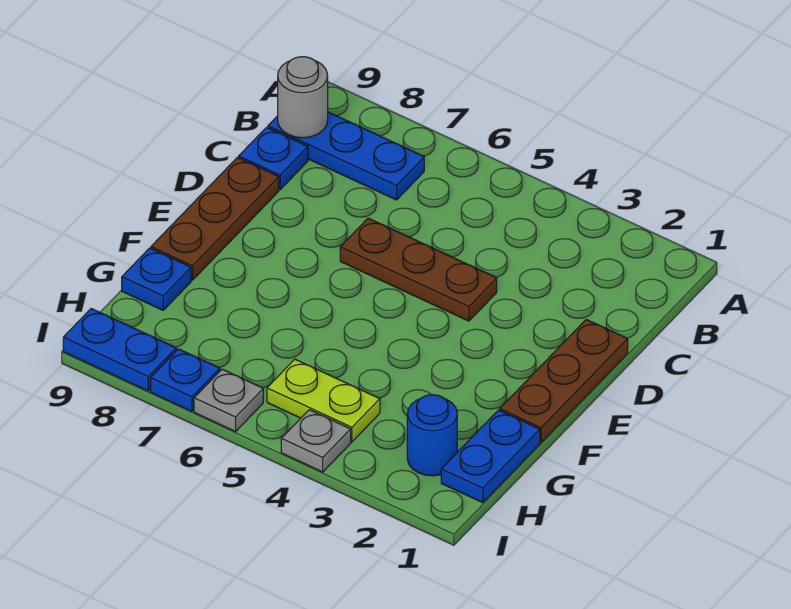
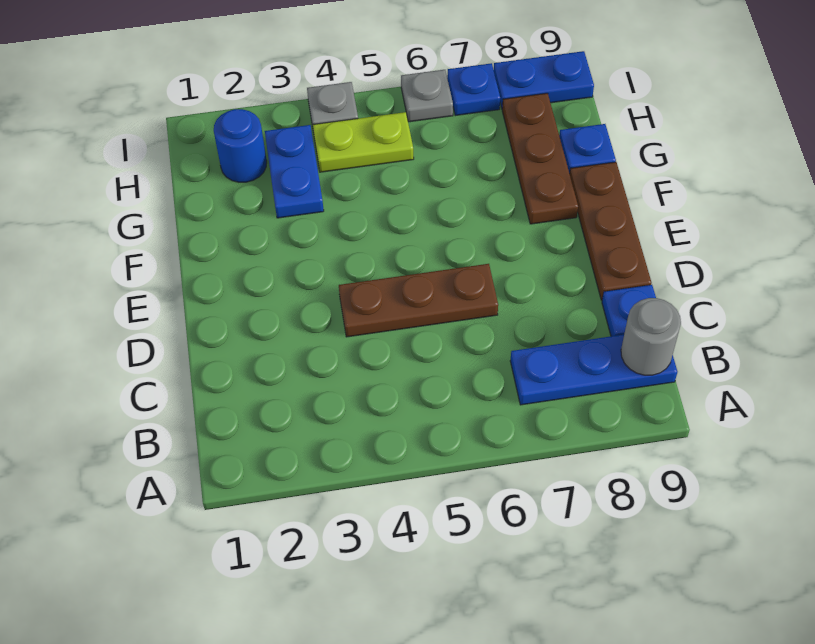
brown 1x3 plate [500,319,628,442] -> brown 1x3 plate moved to [502,93,578,224]
blue 1x2 plate [441,410,540,503] -> blue 1x2 plate moved to [265,125,324,218]

